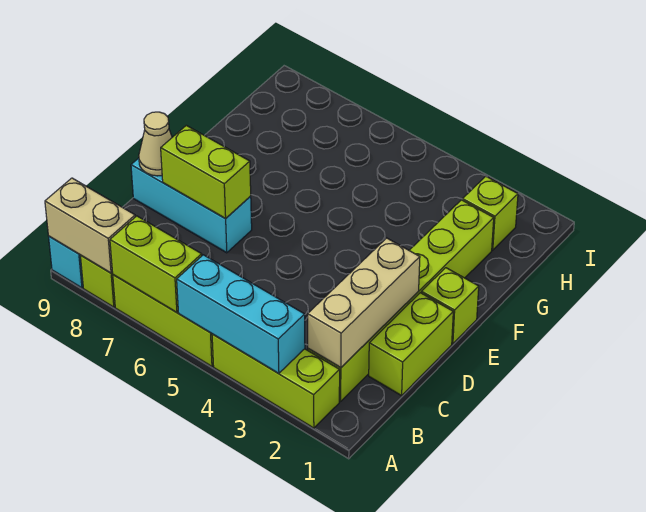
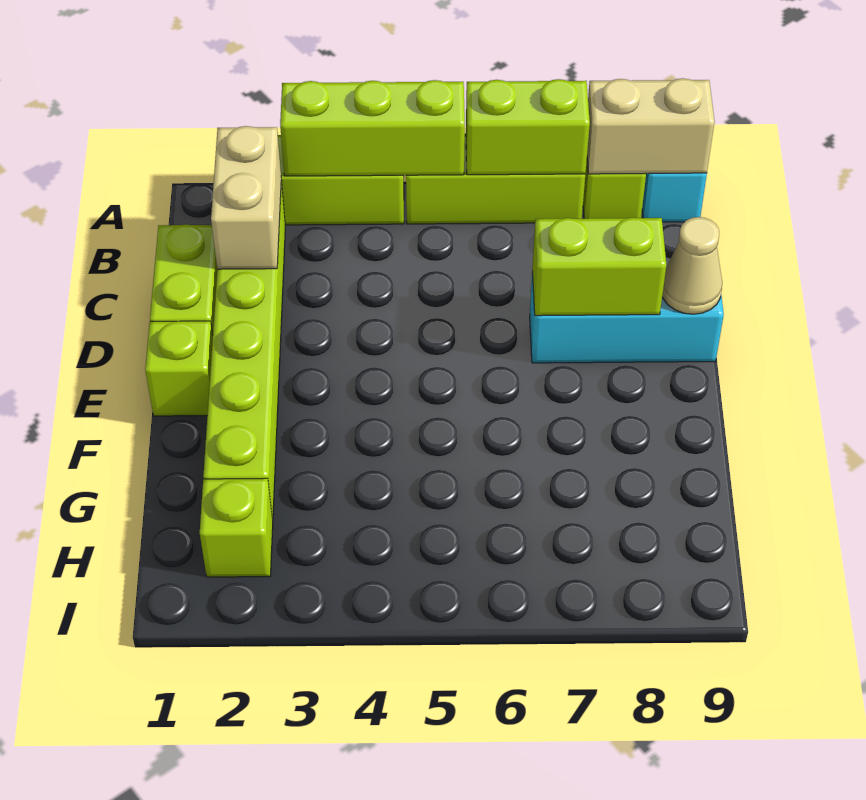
cyan 1x3 brick [177,255,305,374] -> lime 1x3 brick [280,80,465,176]
tan 1x3 brick [308,238,420,368] -> tan 1x2 brick [211,126,281,269]

